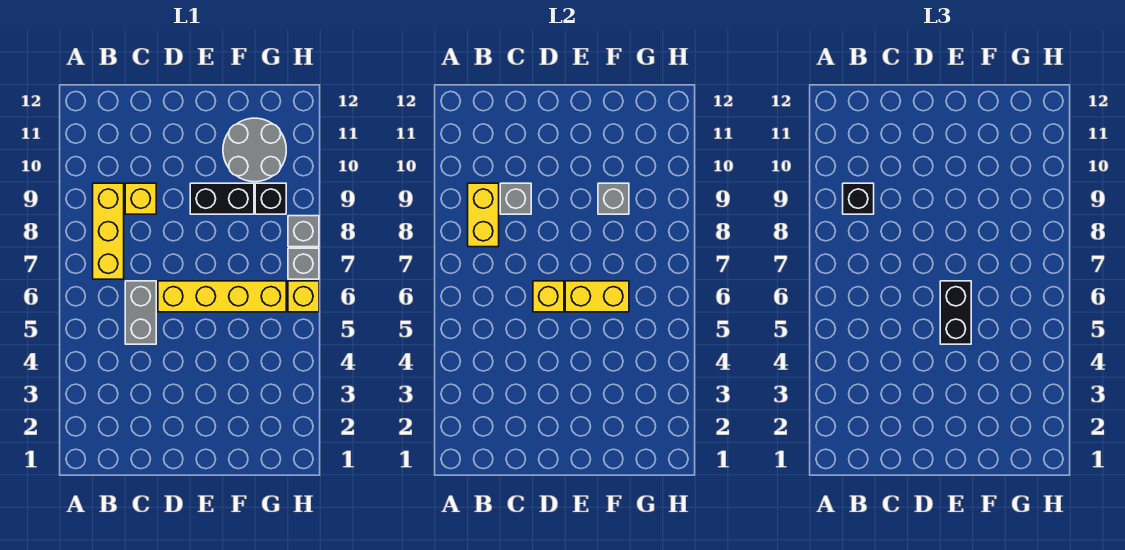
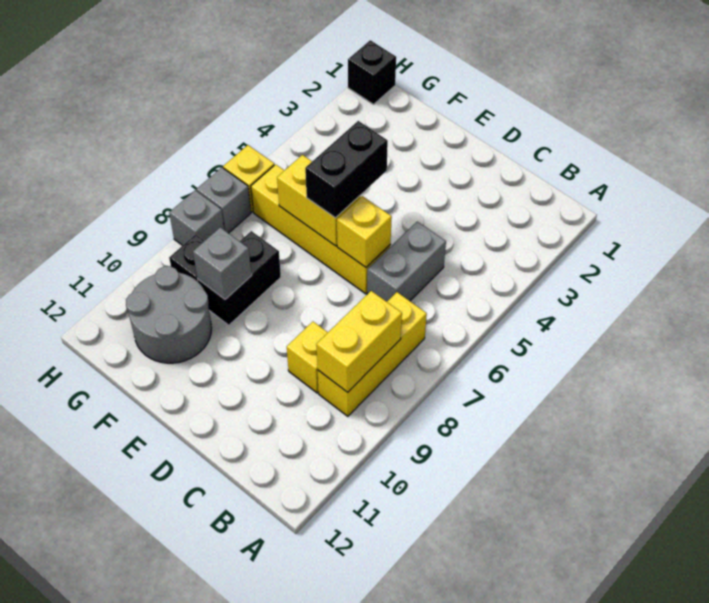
black 1x1 brick [843,183,874,214] -> black 1x1 brick moved to [348,40,396,104]
grey 1x1 brick [500,183,531,214] -> none
black 1x2 brick [190,183,254,214] -> black 1x2 brick turned to [198,231,281,325]

